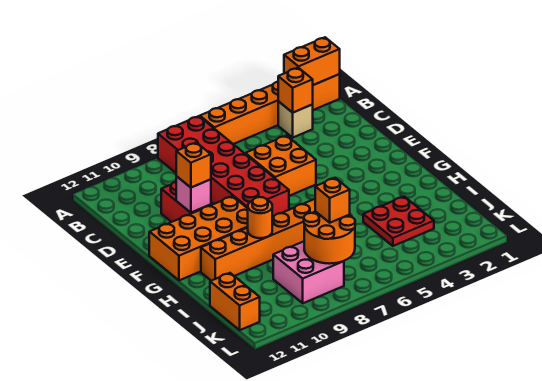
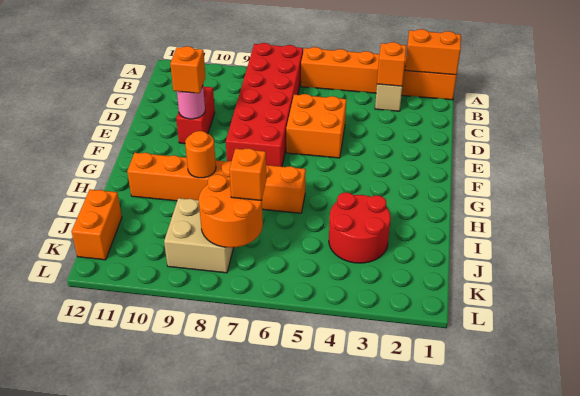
pink 1x1 brick [176,176,211,213] -> pink 1x1 round brick [177,86,205,119]
orange 2x4 brick [149,196,248,280] -> none
red 2x2 plate [363,197,434,246] -> red 2x2 round brick [329,193,391,263]
pink 2x2 brick [273,241,344,303] -> tan 2x2 brick [164,198,234,273]

